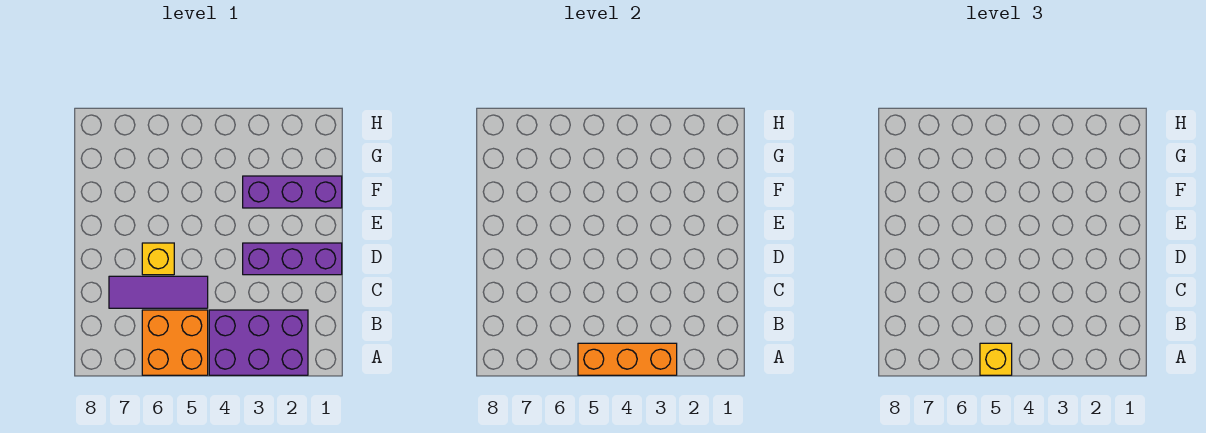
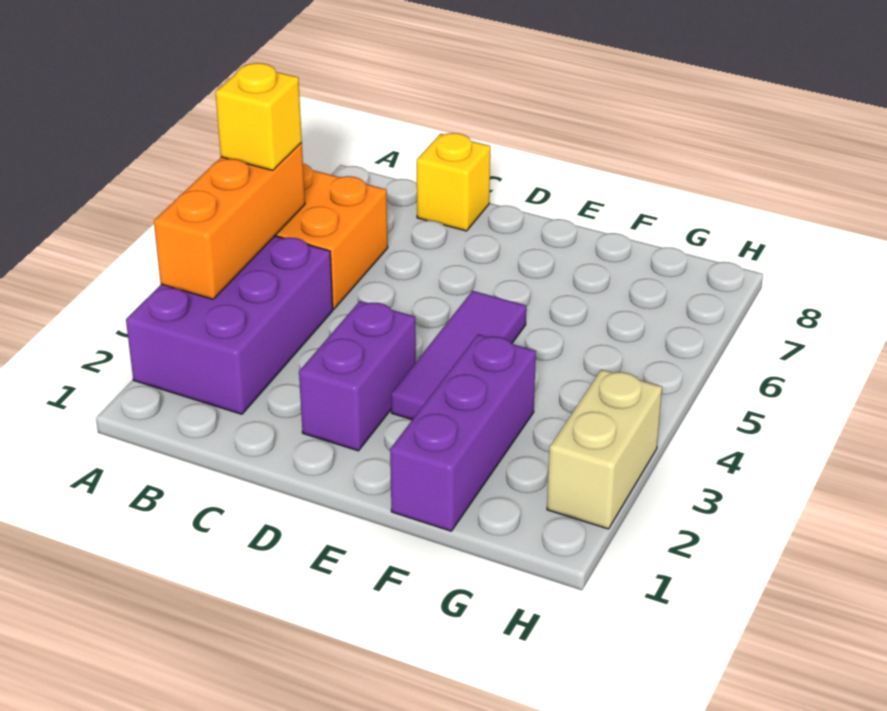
purple 1x3 tile [109,276,208,308] -> purple 1x3 tile moved to [391,291,526,420]
purple 1x3 brick [243,243,342,275] -> purple 1x2 brick [299,301,416,451]
yellow 1x1 brick [142,243,174,275] -> yellow 1x1 brick moved to [417,133,490,231]
none -> tan 1x2 brick [547,369,662,529]

